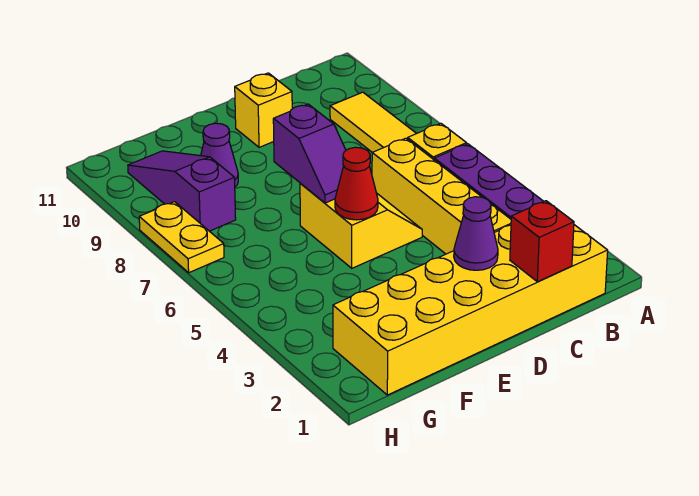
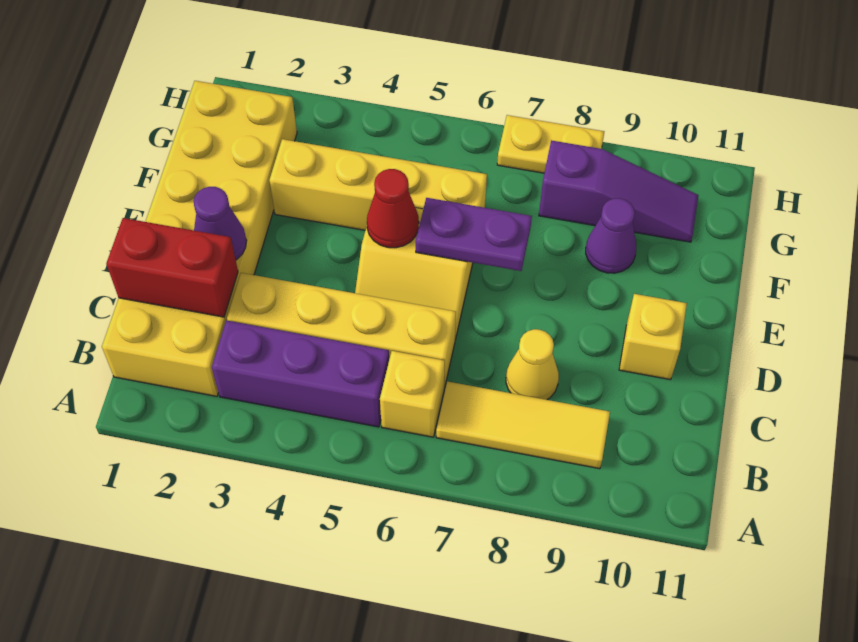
red 1x1 brick [510,201,574,282] -> red 1x2 brick [106,218,238,317]
none -> yellow 1x1 cone [506,329,559,400]
purple 1x2 slope [273,104,346,203] -> purple 1x2 plate [416,198,532,271]
none -> yellow 1x4 brick [269,139,487,230]

